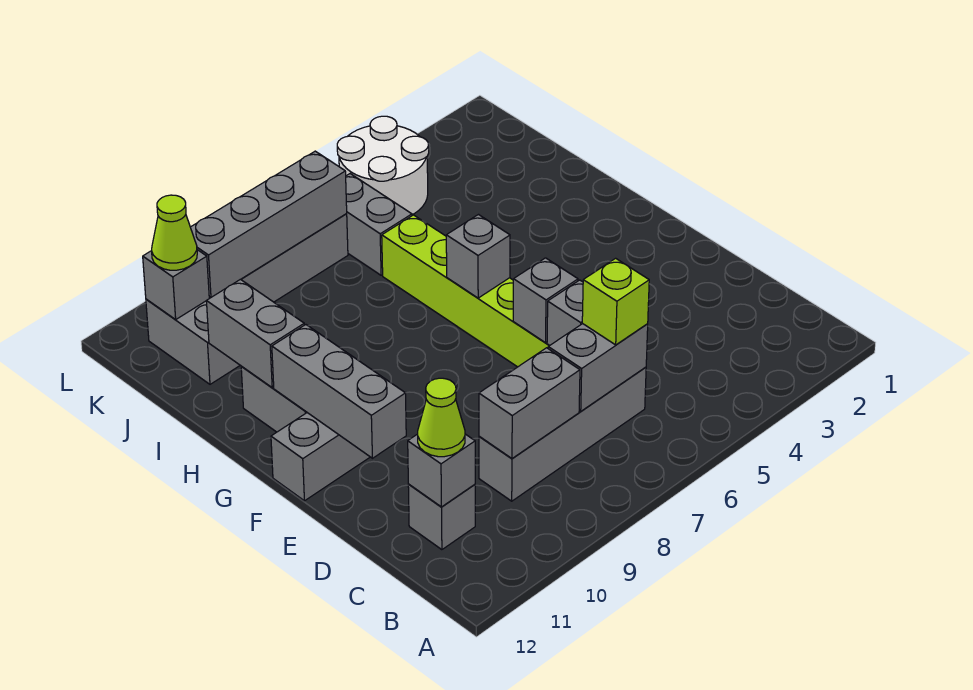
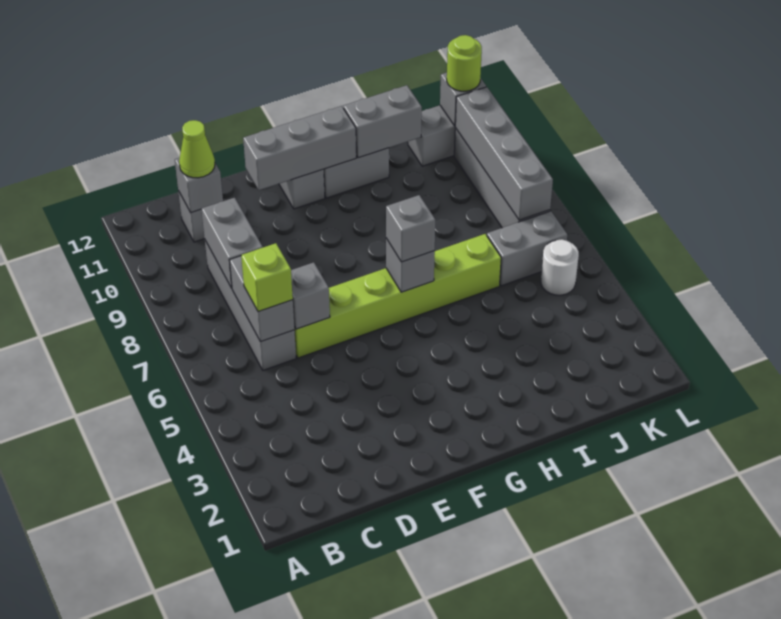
grey 1x1 brick [513,258,578,343] -> grey 1x1 brick moved to [386,195,435,262]
white 2x2 round brick [337,116,429,215] -> white 1x1 round brick [541,239,579,295]
lime 1x1 cone [152,195,197,270] -> lime 1x1 round brick [447,35,482,91]

